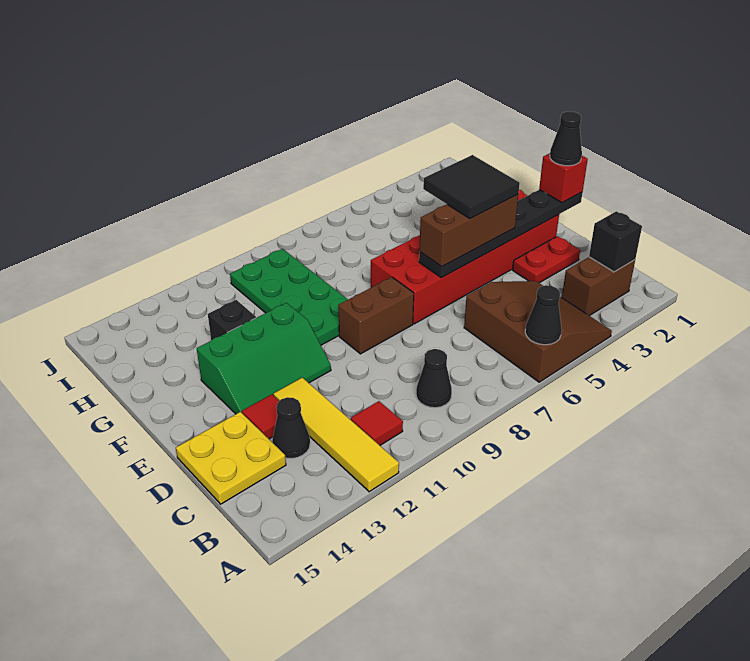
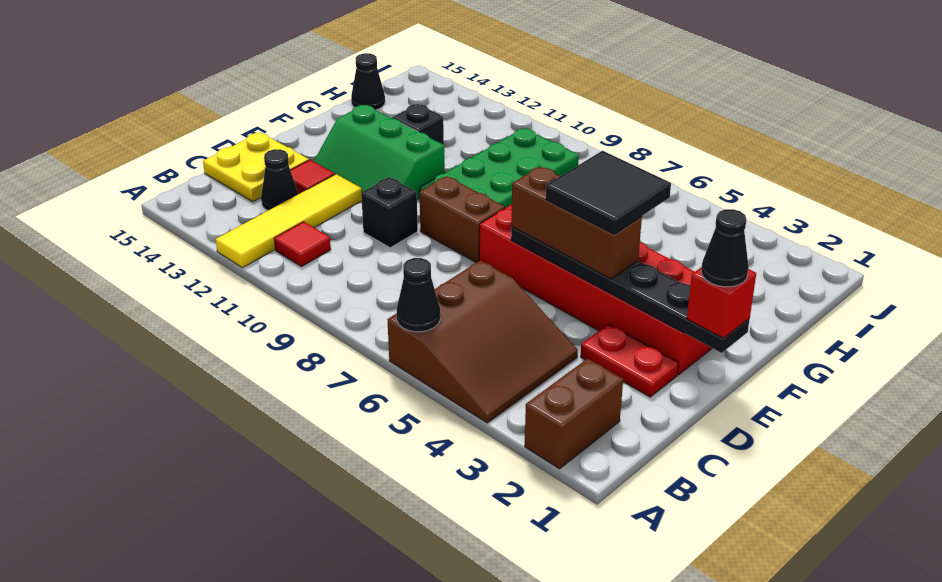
brown 1x2 brick [562,257,635,316] -> brown 1x2 brick turned to [525,358,623,469]
black 1x1 brick [589,211,642,272] -> black 1x1 brick moved to [361,177,418,248]
black 1x1 cone [416,349,452,408] -> black 1x1 cone moved to [351,53,385,110]

